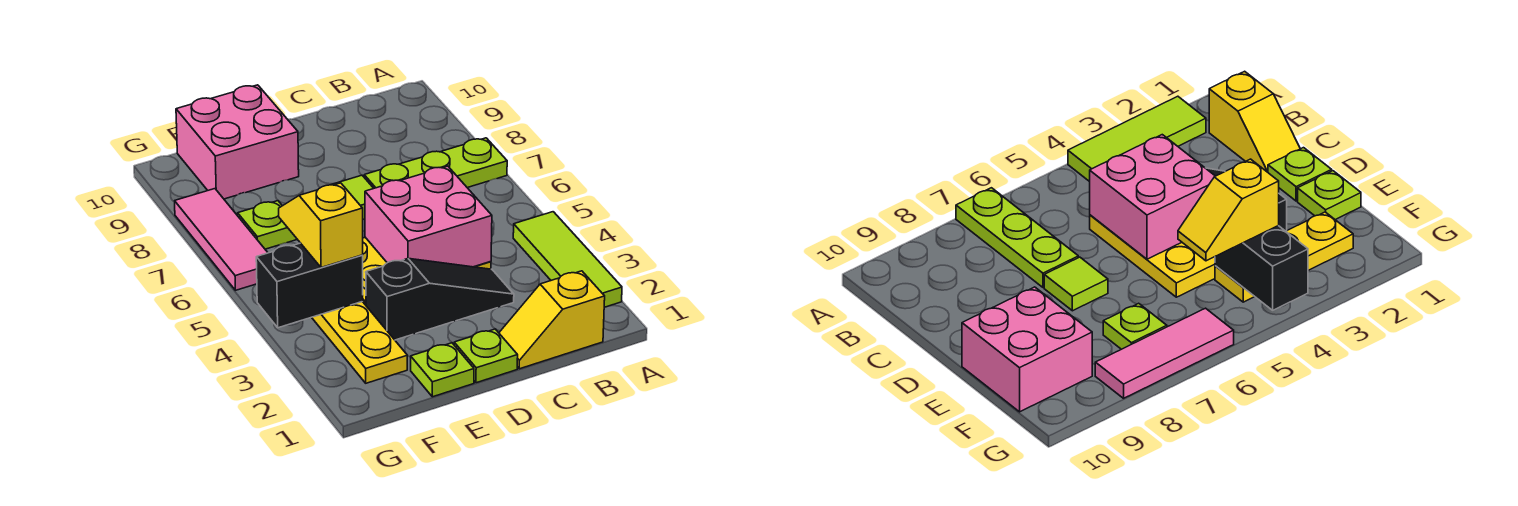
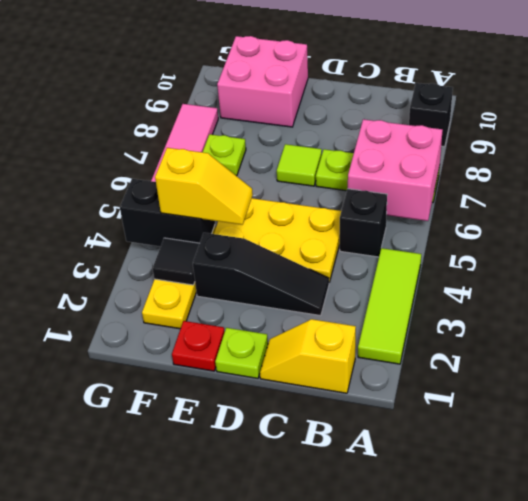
none -> black 1x1 brick [409,83,453,147]
none -> black 1x1 brick [340,189,387,257]
pink 2x2 brick [365,166,492,267] -> pink 2x2 brick moved to [348,119,443,221]
lime 1x1 plate [411,343,474,397] -> red 1x1 plate [172,321,225,371]
none -> black 1x1 tile [153,238,200,285]
yellow 1x2 slope [279,183,363,268] -> yellow 1x2 slope turned to [155,148,253,225]

